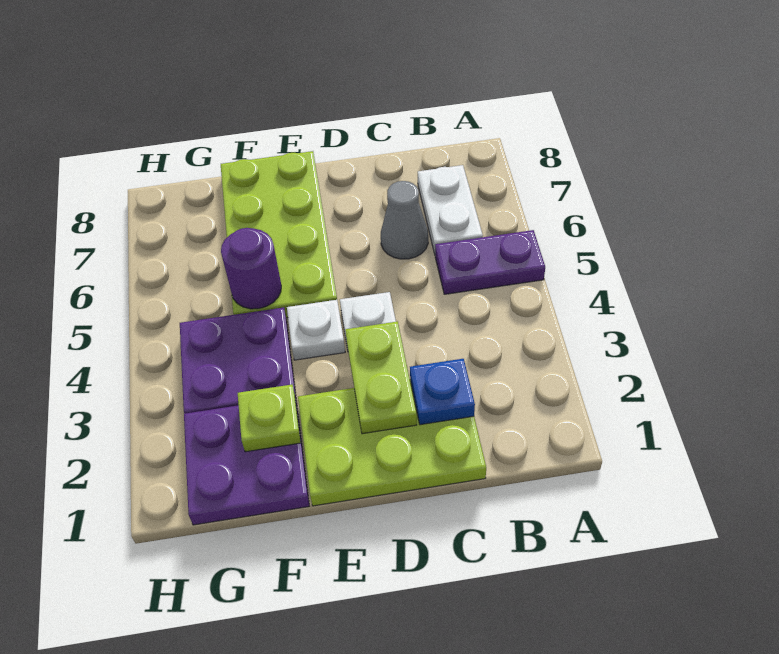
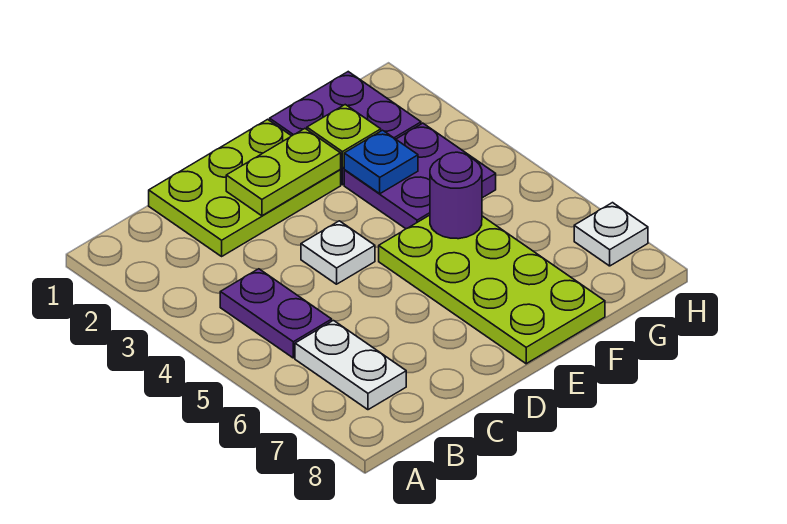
purple 1x2 plate [435,230,545,294] -> purple 1x2 plate turned to [220,269,332,358]
blue 1x1 plate [410,359,475,425] -> blue 1x1 plate moved to [344,130,418,194]
grey 1x1 cone [381,181,428,259] -> none
lime 1x2 plate [345,321,417,434] -> lime 1x2 plate turned to [226,129,341,216]
white 1x1 plate [287,300,345,360] -> white 1x1 plate moved to [574,203,648,266]

